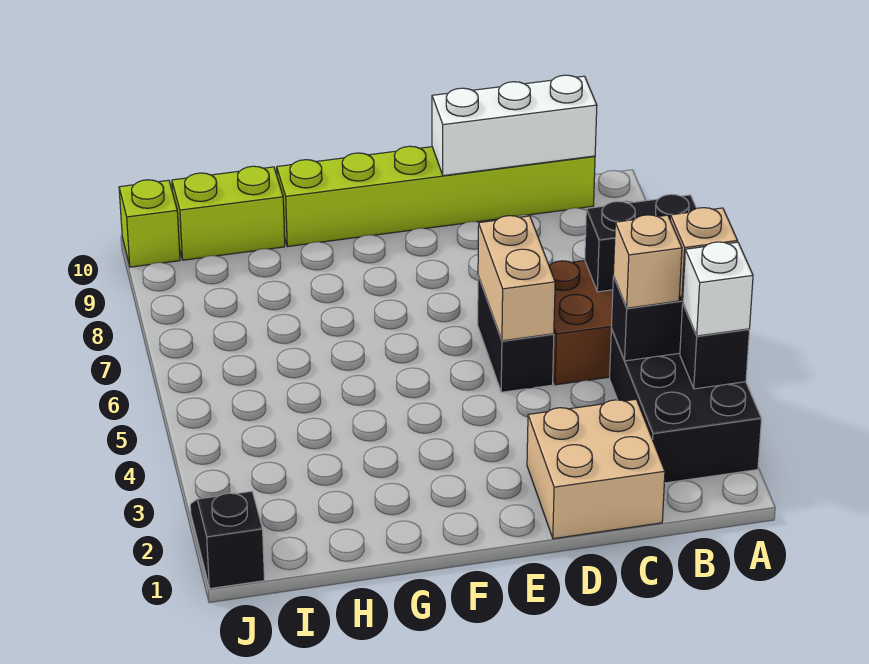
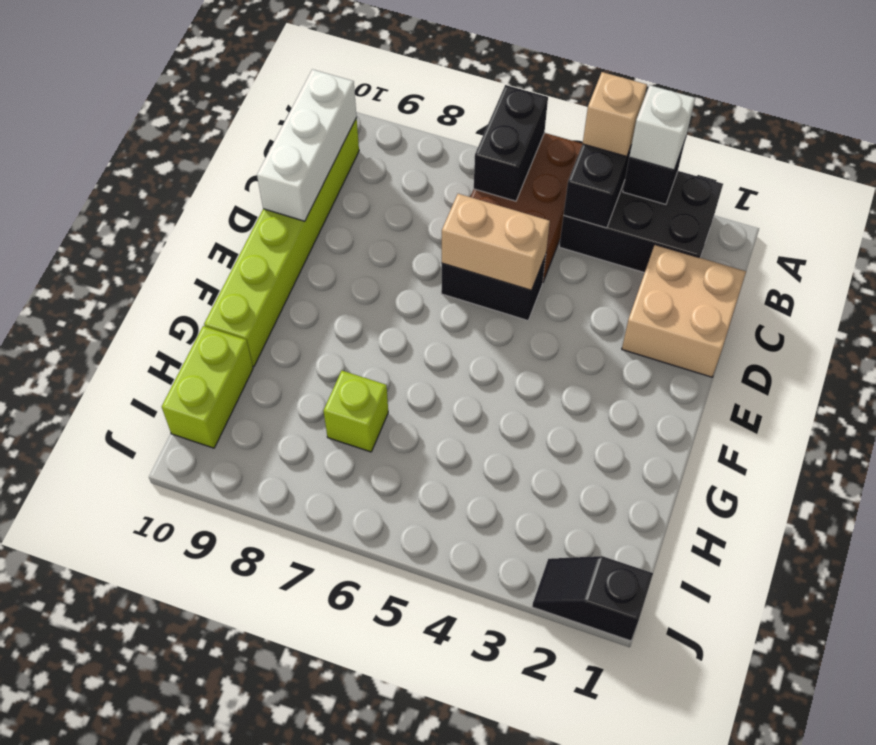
tan 1x1 brick [613,215,682,308] -> none
lime 1x1 brick [119,180,180,267] -> lime 1x1 brick moved to [324,371,388,452]

